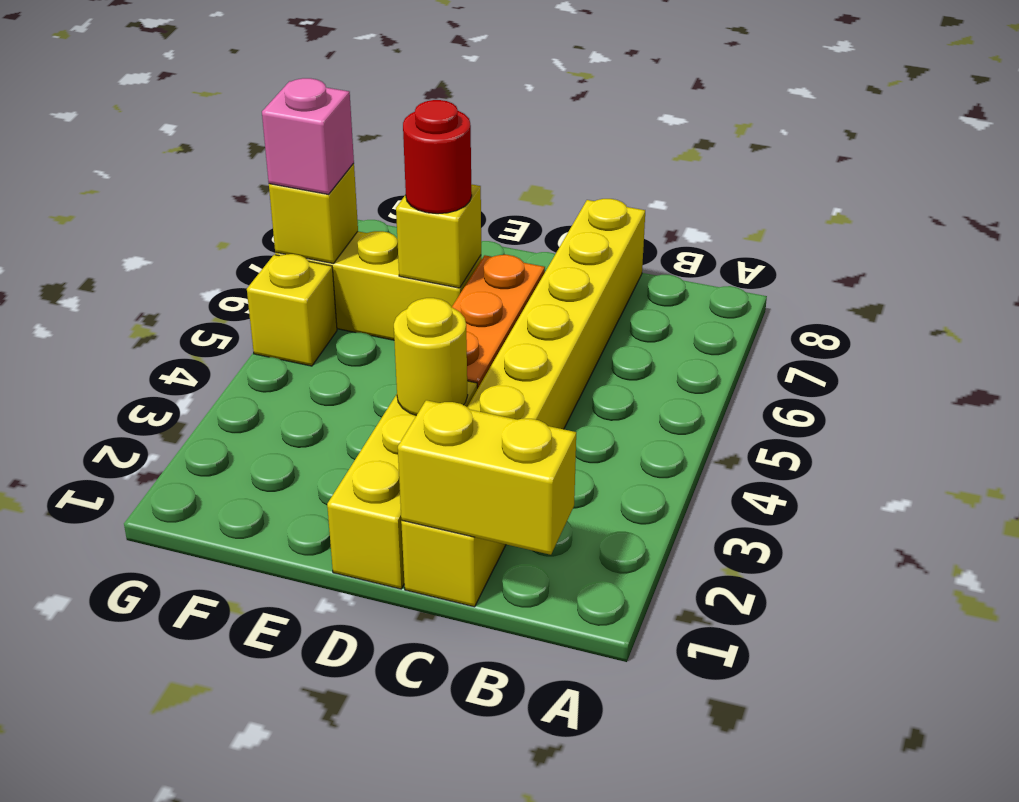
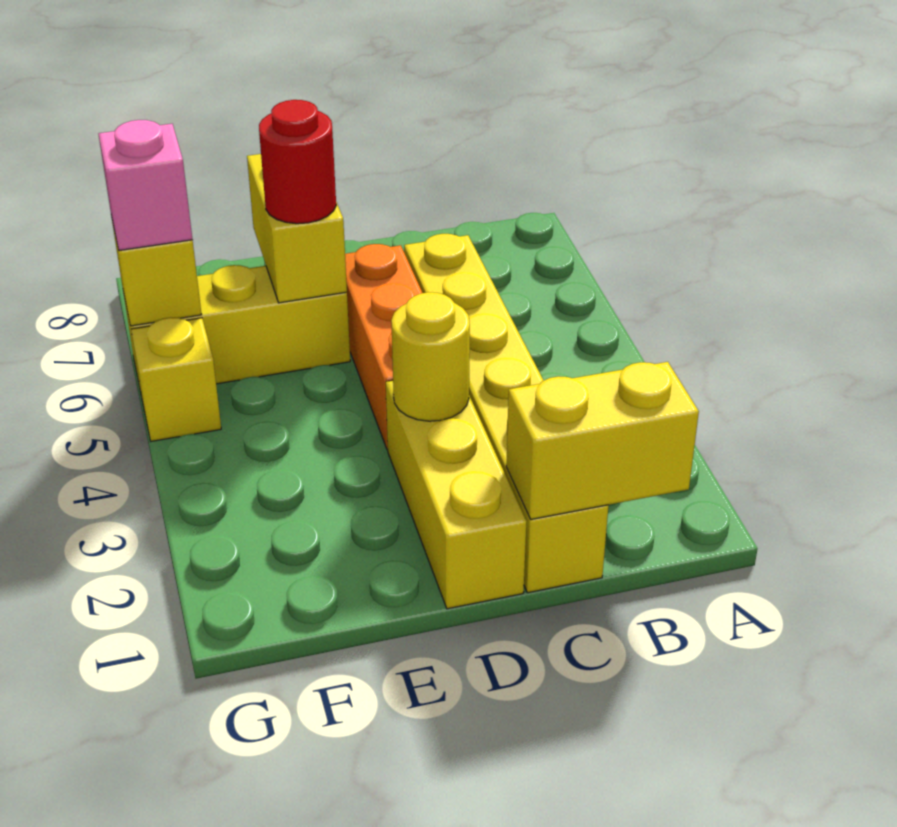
yellow 1x8 brick [401,199,645,607] -> yellow 1x6 brick [404,234,608,593]
yellow 1x1 brick [396,184,481,288] -> yellow 1x2 brick [247,154,347,303]

